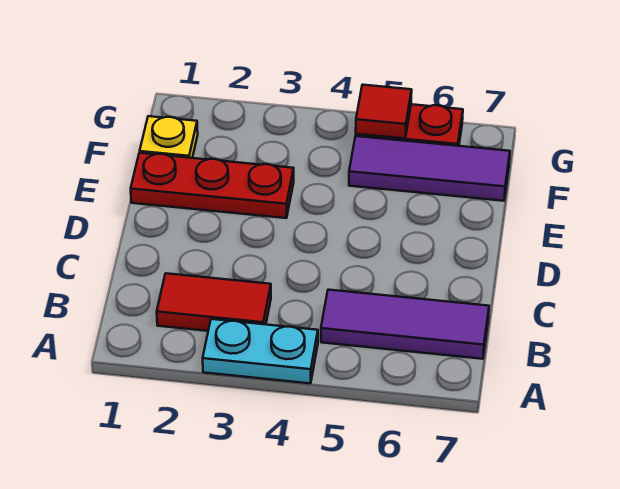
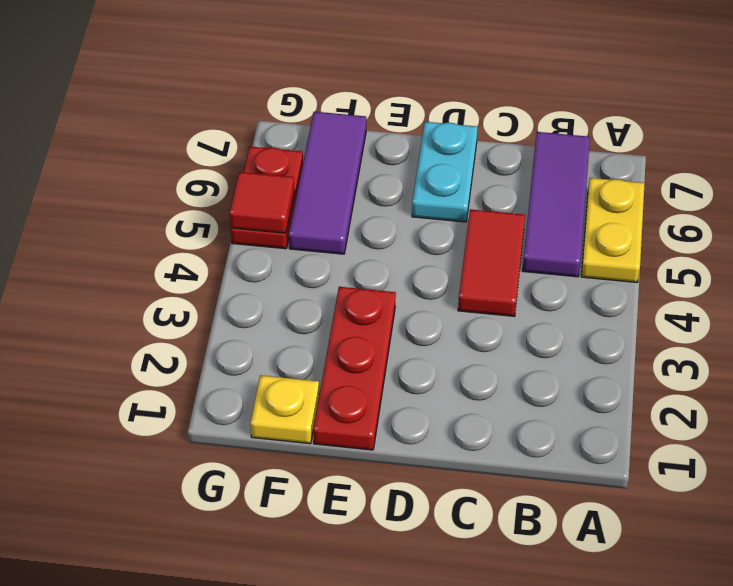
cyan 1x2 plate [203,319,318,383] -> cyan 1x2 plate moved to [412,122,478,222]
none -> yellow 1x2 plate [581,178,645,282]
red 1x2 tile [157,273,271,331] -> red 1x2 tile moved to [458,209,525,316]

